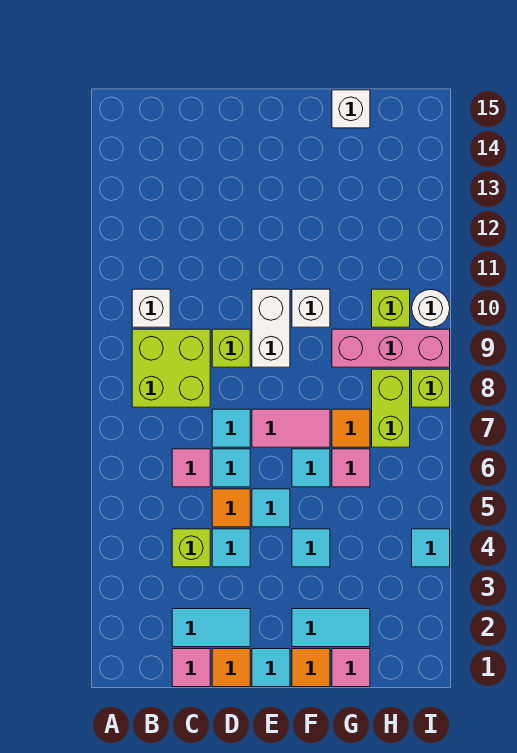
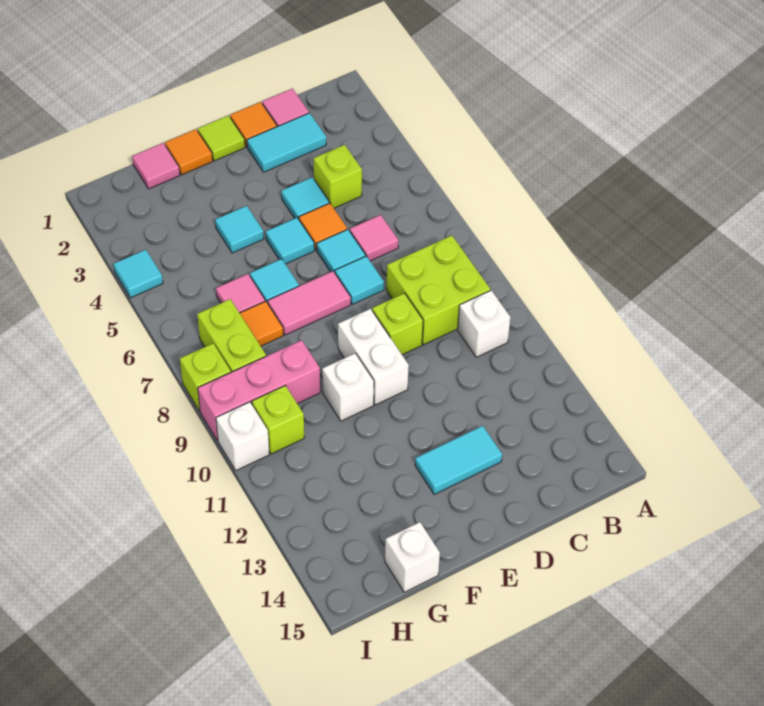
cyan 1x1 tile [252,649,290,687] -> lime 1x1 tile [198,115,245,161]
cyan 1x2 tile [292,609,370,647] -> cyan 1x2 tile moved to [415,426,502,494]
white 1x1 round brick [412,290,450,327] -> white 1x1 brick [216,402,269,470]

